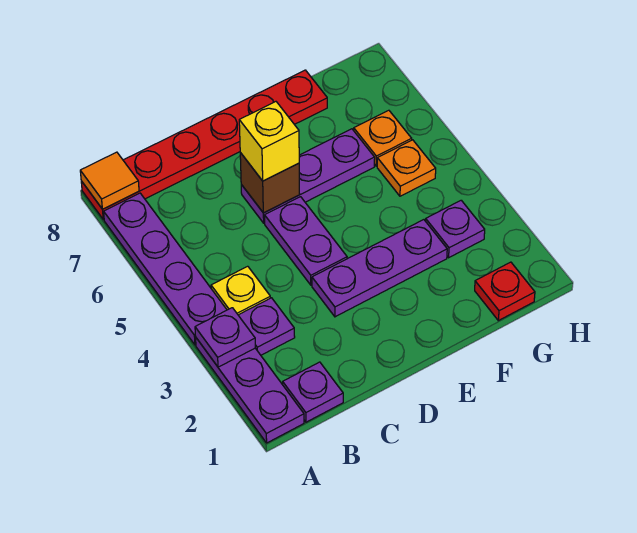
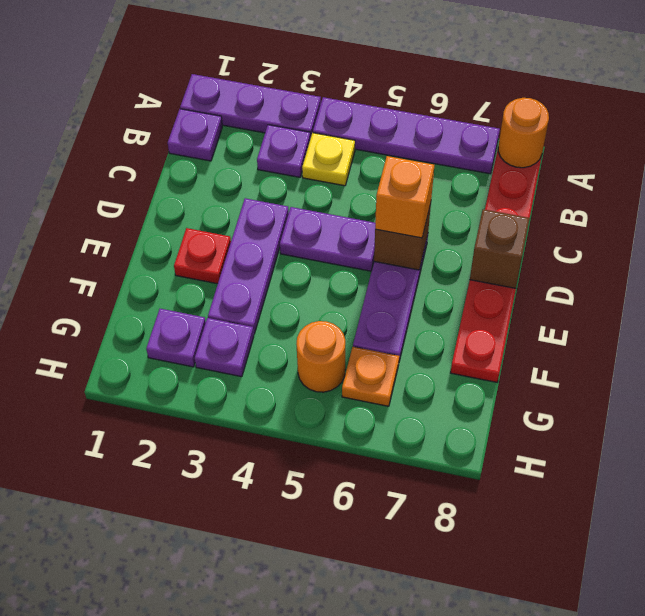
purple 1x1 plate [195,308,255,367] -> purple 1x1 plate moved to [146,309,206,367]
orange 1x1 tile [80,152,139,209] -> orange 1x1 round brick [498,98,549,168]
yellow 1x1 brick [239,102,299,181] -> orange 1x1 brick [375,156,434,238]
none -> brown 1x1 brick [470,209,530,288]
red 1x1 plate [475,262,535,321] -> red 1x1 plate moved to [174,228,231,284]
orange 1x1 plate [377,140,436,196] -> orange 1x1 round brick [296,321,345,392]

